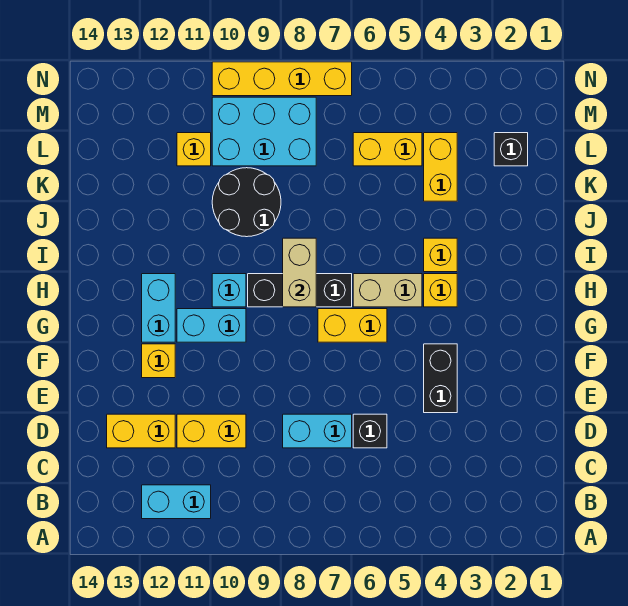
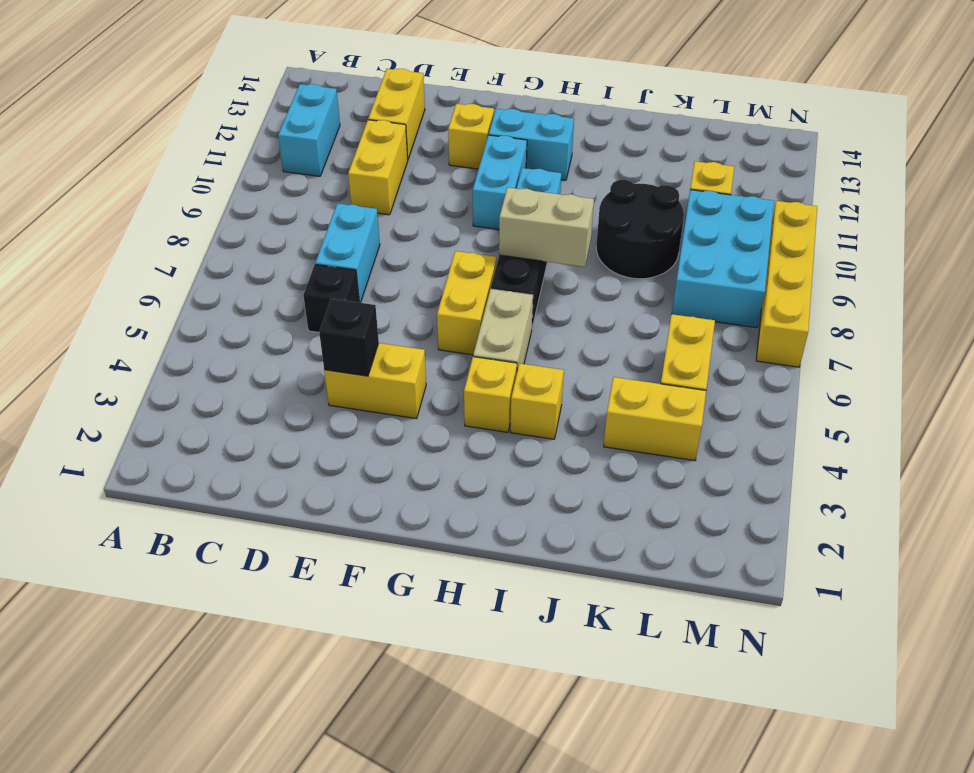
black 1x2 brick [424,344,457,413] -> yellow 1x2 brick [324,343,426,419]
black 1x1 brick [494,133,528,166] -> black 1x1 brick moved to [319,299,379,376]

